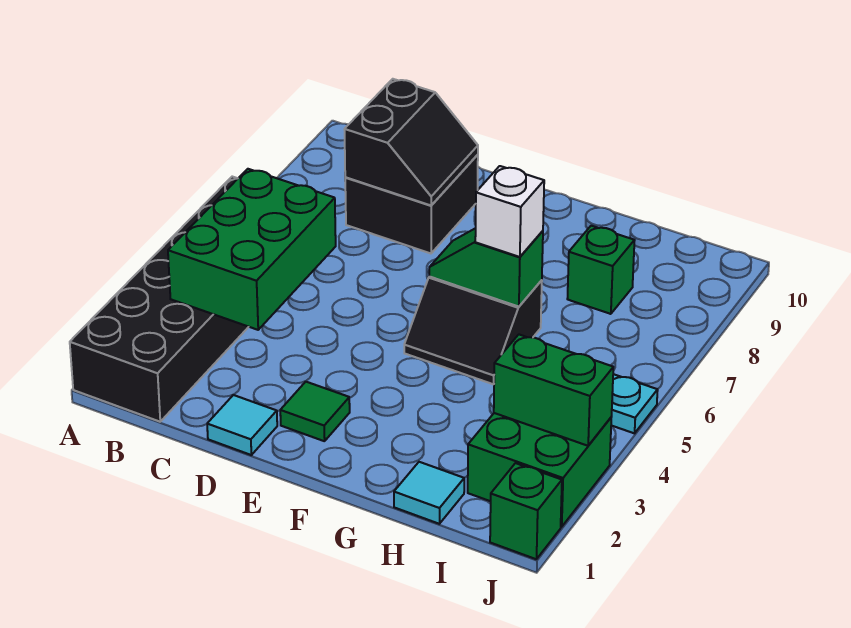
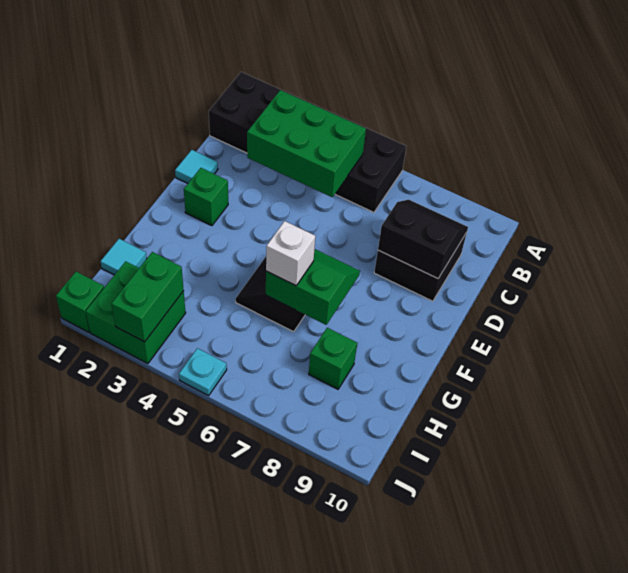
black 2x2 slope [344,79,478,205] -> black 2x2 slope turned to [378,200,468,279]
green 1x1 tile [280,382,350,441] -> green 1x1 brick [184,168,228,226]
green 1x2 slope [429,228,543,307] -> green 2x2 slope [266,249,360,325]

